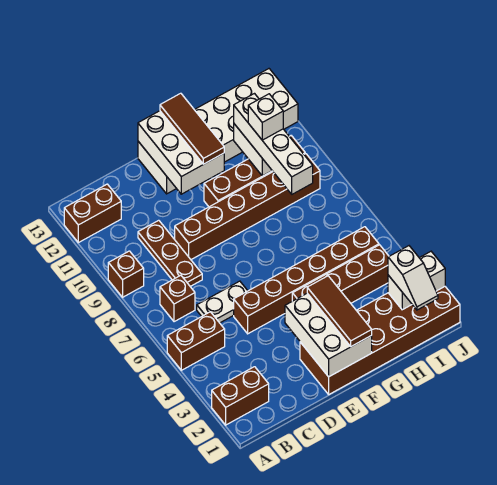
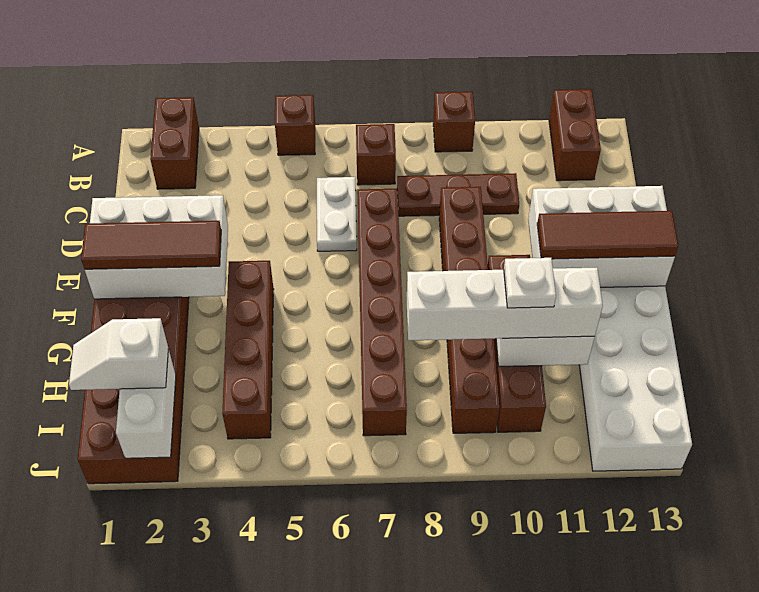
brown 1x2 brick [167,312,225,370] -> brown 1x1 brick [275,95,315,155]
brown 1x6 brick [234,227,379,334] -> brown 1x6 brick moved to [357,189,407,436]
white 1x1 brick [248,94,283,140] -> white 1x1 plate [504,258,556,308]

